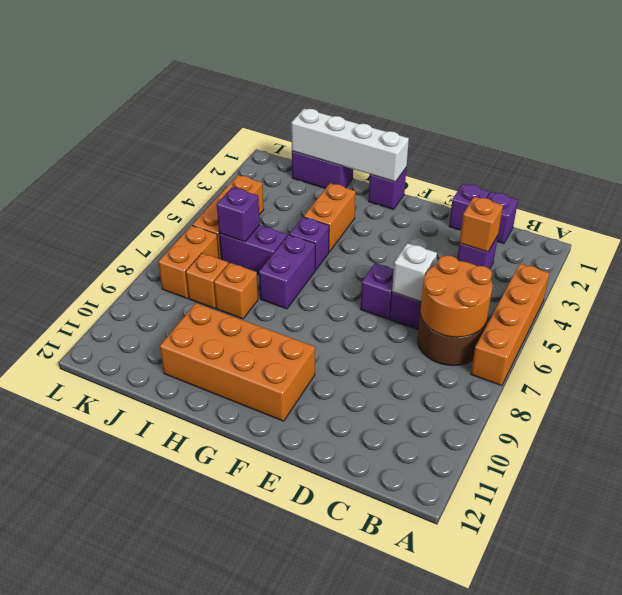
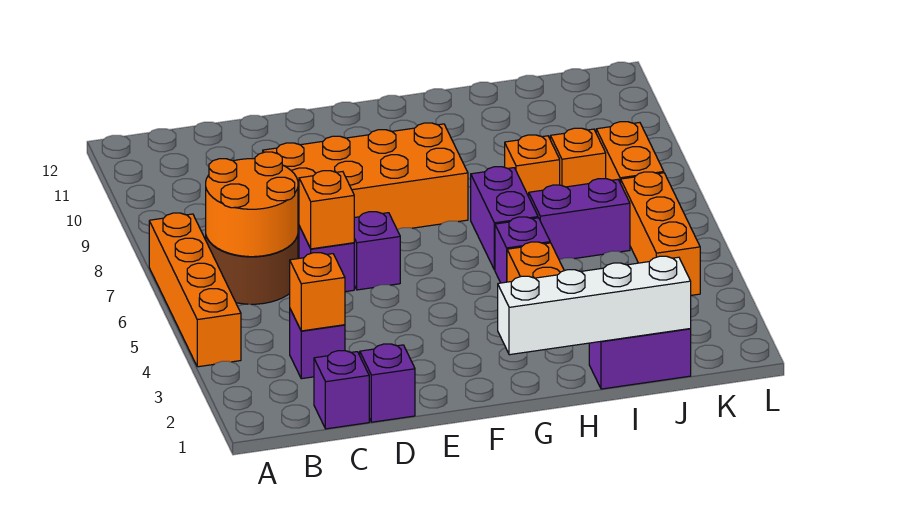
white 1x1 brick [392,243,437,301] -> orange 1x1 brick [299,171,354,249]
orange 2x4 brick [160,303,315,421] -> orange 2x4 brick moved to [263,123,468,245]
purple 1x1 brick [369,167,407,210] -> none
purple 1x1 brick [217,187,260,242] -> none

